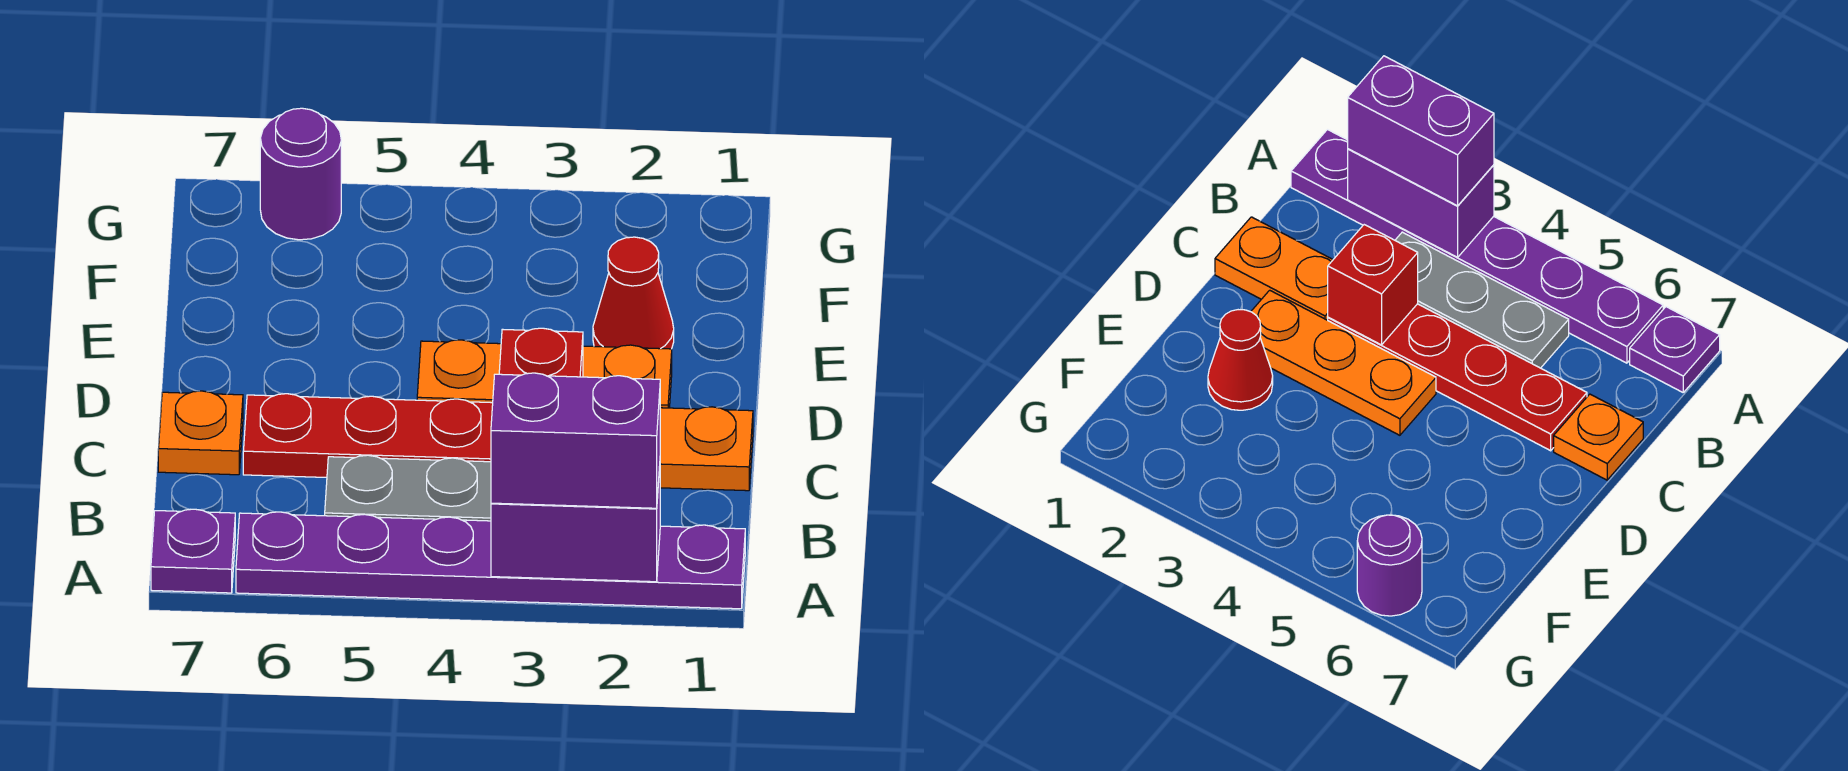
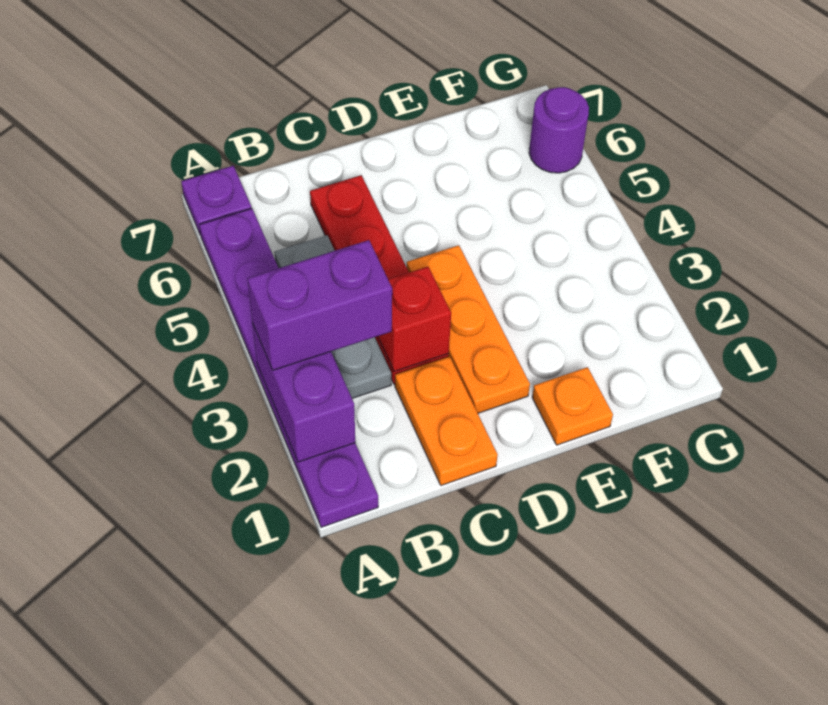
purple 1x2 brick [491,373,660,508] -> purple 1x2 brick turned to [247,240,392,370]
orange 1x1 plate [158,391,243,475] -> orange 1x1 plate moved to [532,367,613,445]
red 1x1 cone [593,237,674,349] -> none

